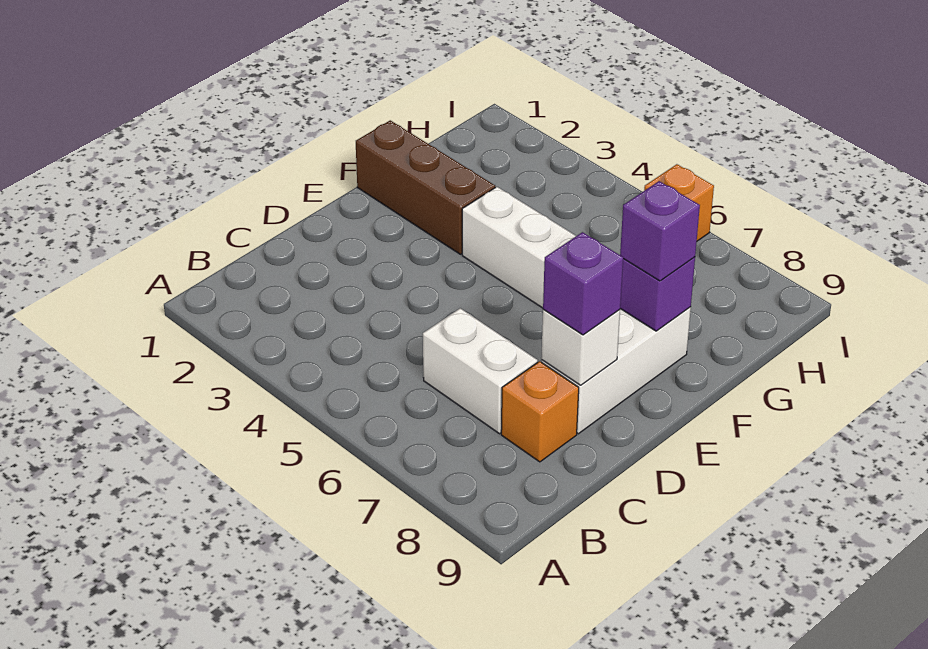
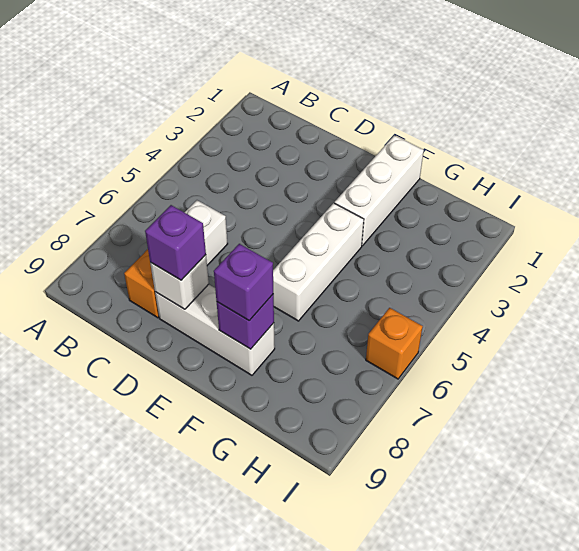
brown 1x3 brick [356,120,495,254] -> white 1x3 brick [335,135,424,246]

